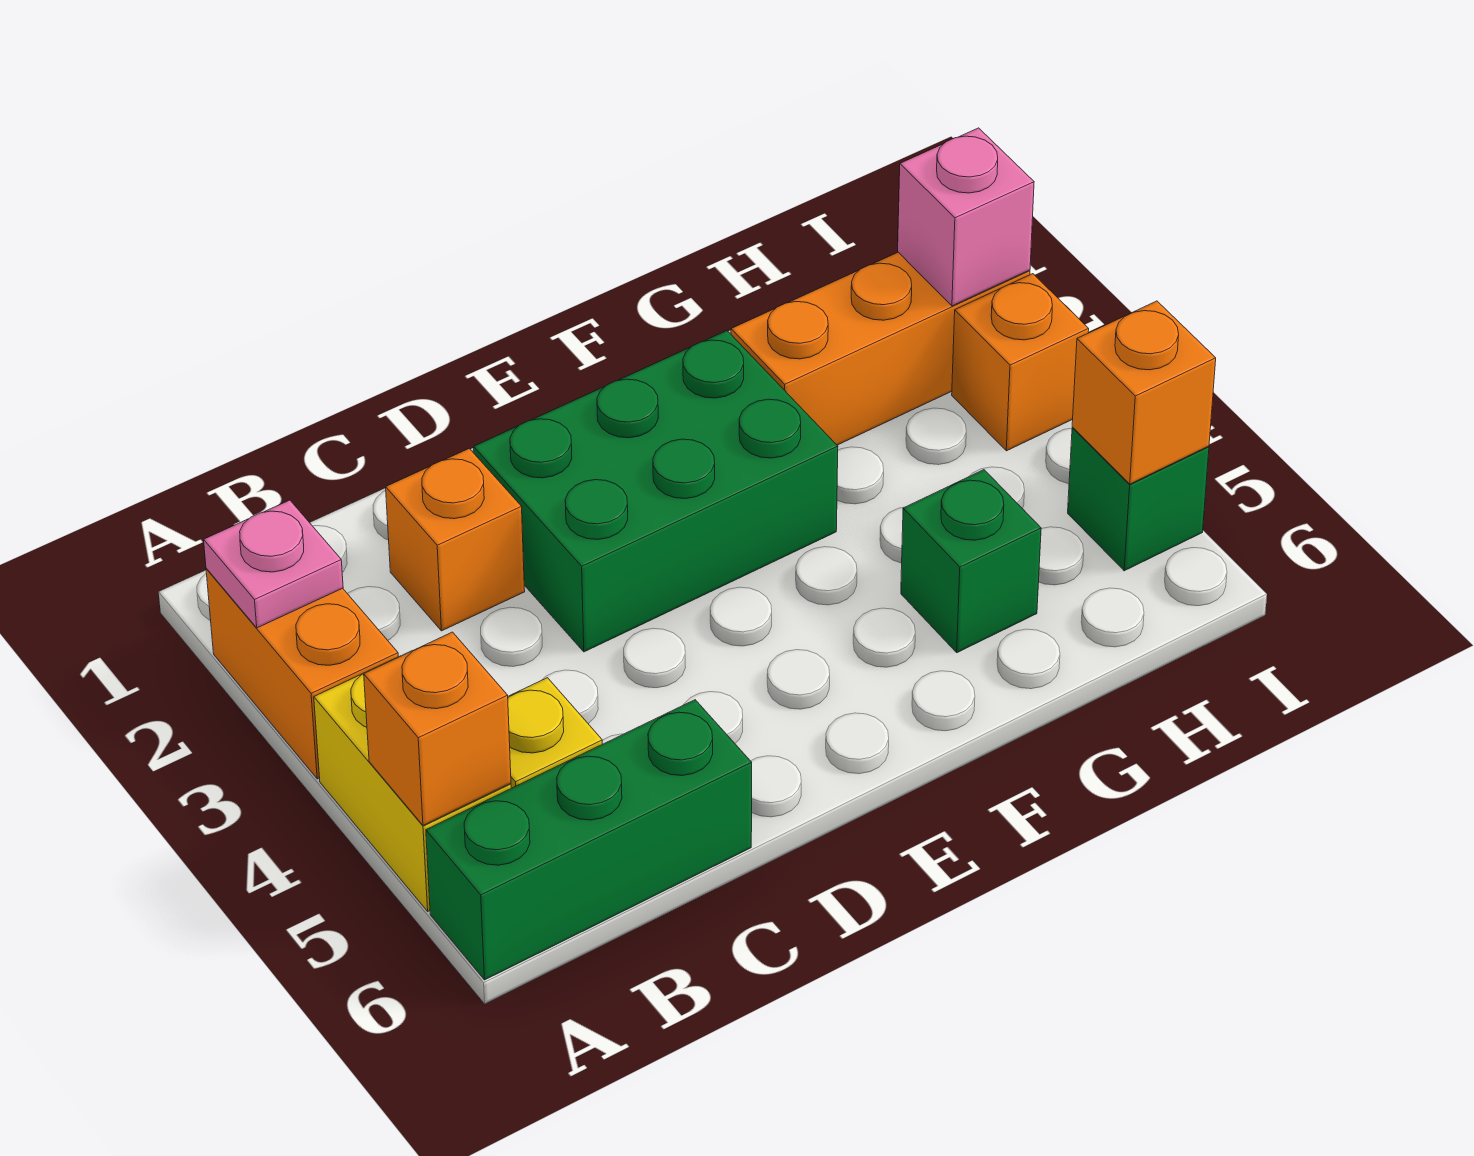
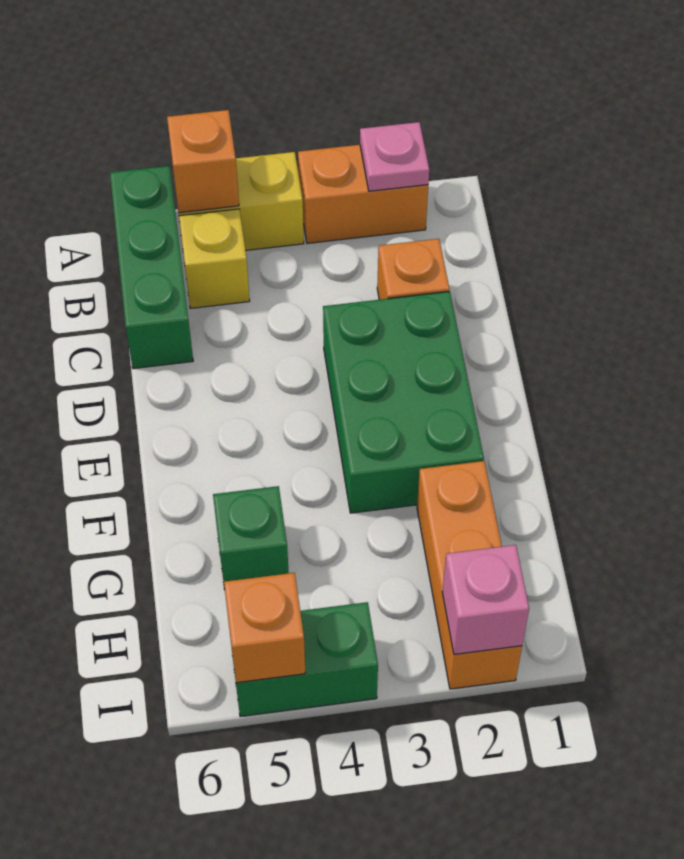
orange 1x1 brick [952,274,1089,451] -> none
green 1x1 brick [1068,427,1209,571] -> green 1x2 brick [231,602,378,717]

